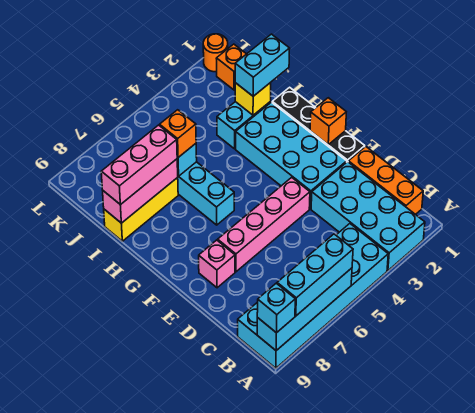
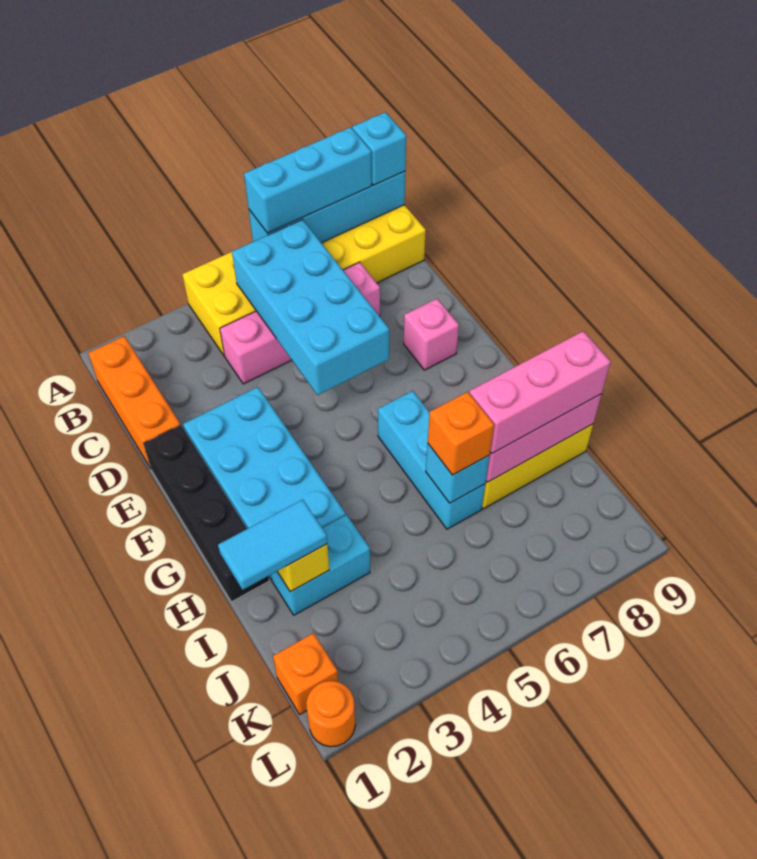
cyan 2x4 brick [311,162,425,271] -> cyan 2x4 brick moved to [232,220,389,395]
cyan 2x6 brick [238,224,388,368] -> yellow 2x6 brick [182,205,426,356]
pink 1x4 brick [218,177,310,272] -> pink 1x4 brick moved to [220,262,380,384]
orange 1x1 brick [310,98,346,145] -> none
cyan 1x2 brick [235,34,290,96] -> cyan 1x2 tile [218,499,327,590]

